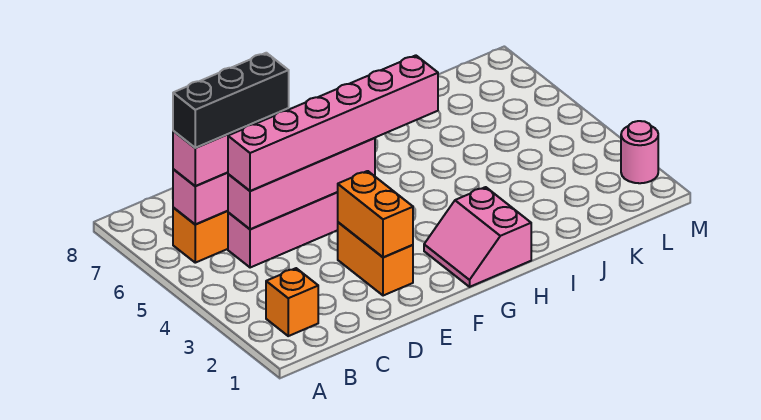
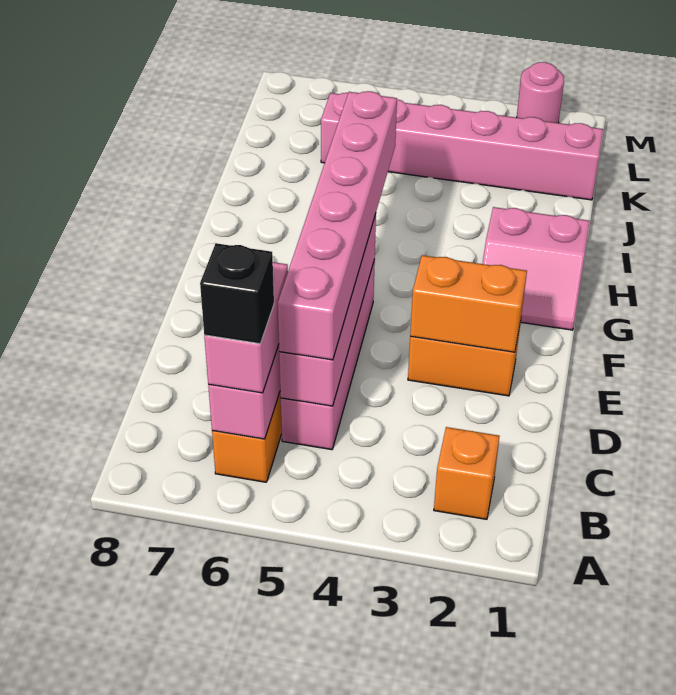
black 1x3 brick [173,53,289,148] -> black 1x1 brick [200,243,274,344]
none -> pink 1x6 brick [321,93,603,200]

